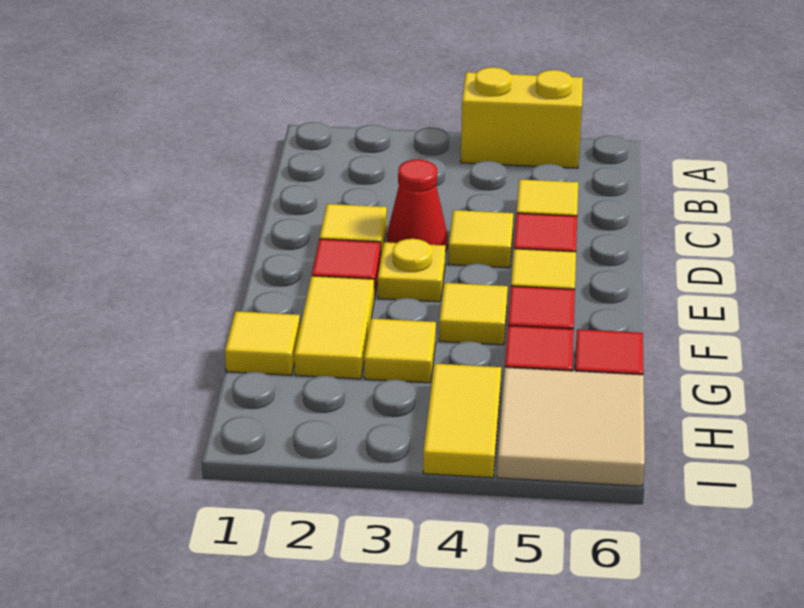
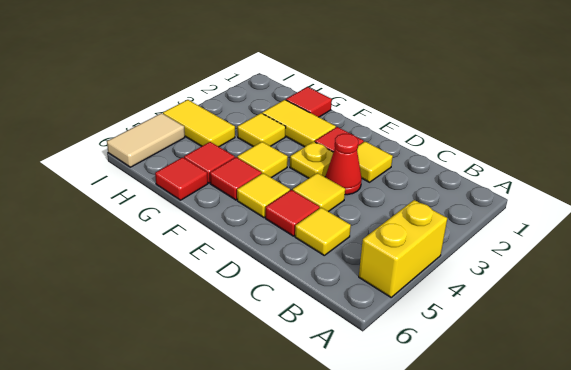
yellow 1x1 tile [225,311,300,375] -> red 1x1 tile [286,87,332,117]
tan 2x2 tile [497,367,645,486] -> tan 1x2 tile [107,113,185,167]

